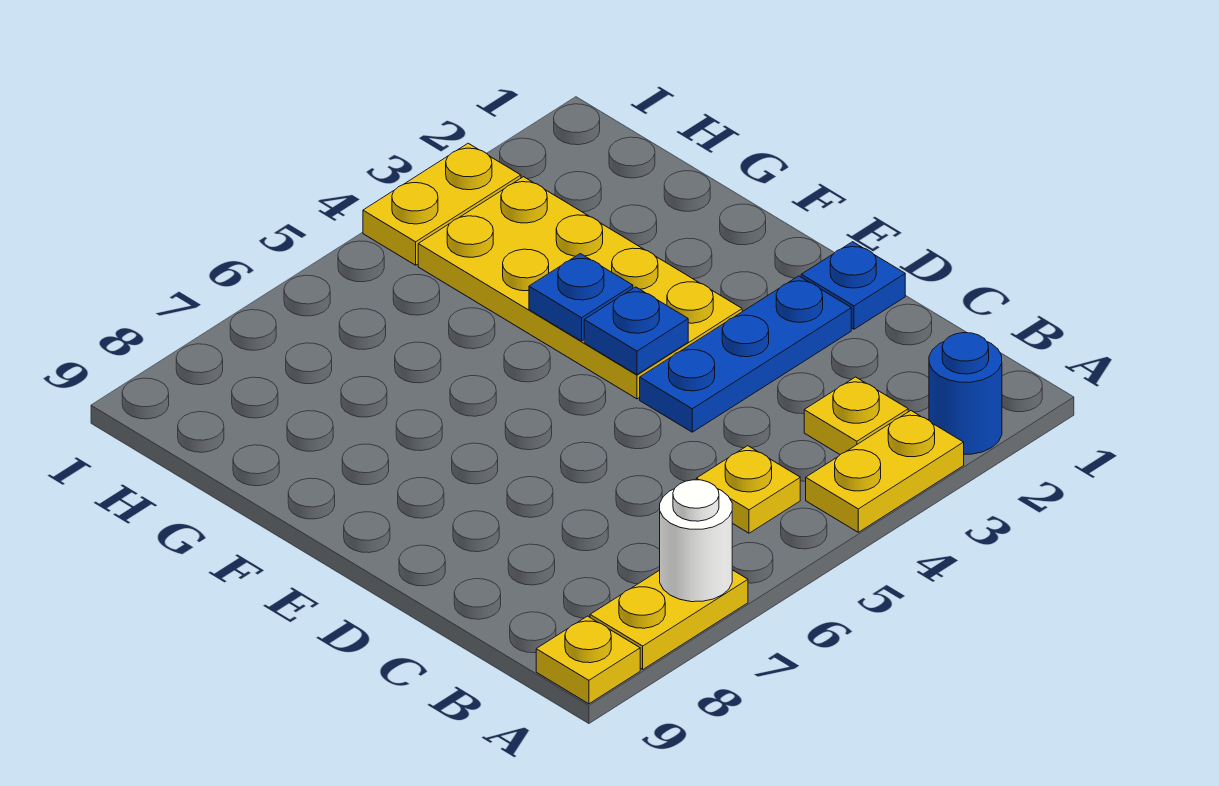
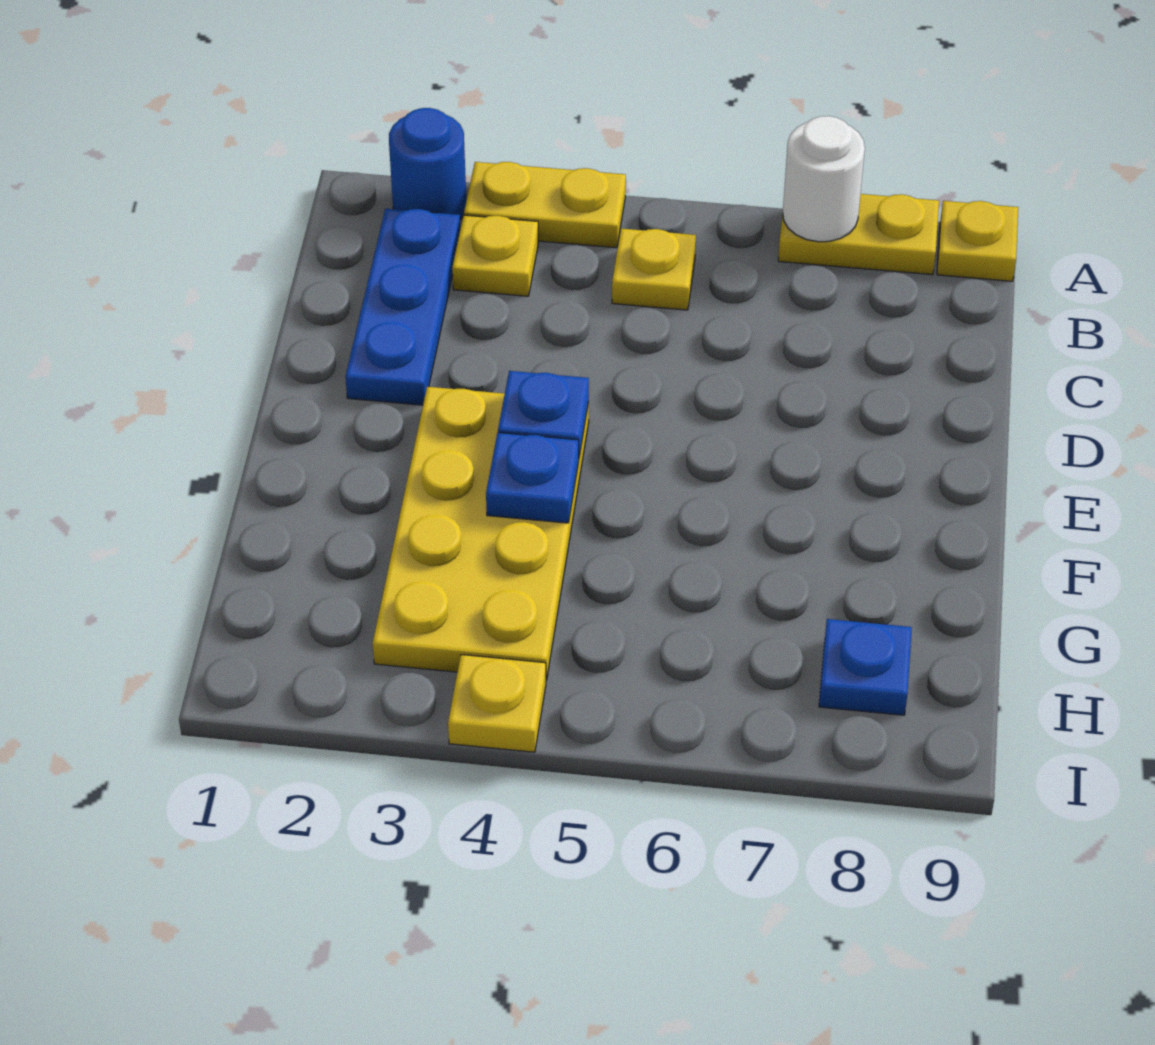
blue 1x1 plate [801,242,905,329] -> blue 1x1 plate moved to [819,619,912,715]
blue 1x3 plate [640,276,851,432] -> blue 1x3 plate turned to [345,209,460,405]
yellow 1x2 plate [363,143,521,265] -> yellow 1x1 plate [448,655,546,752]

